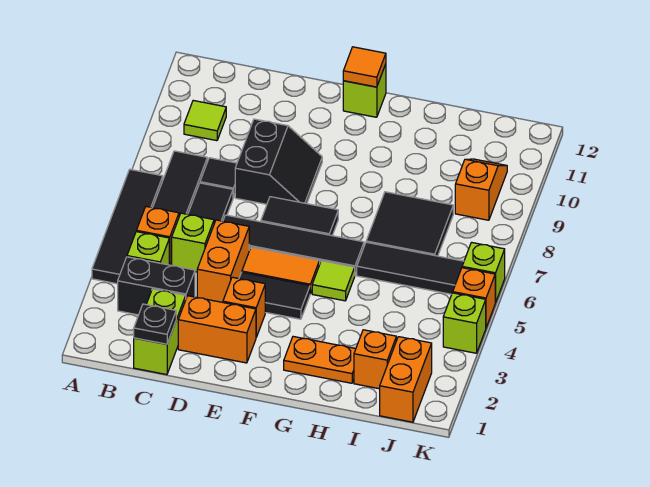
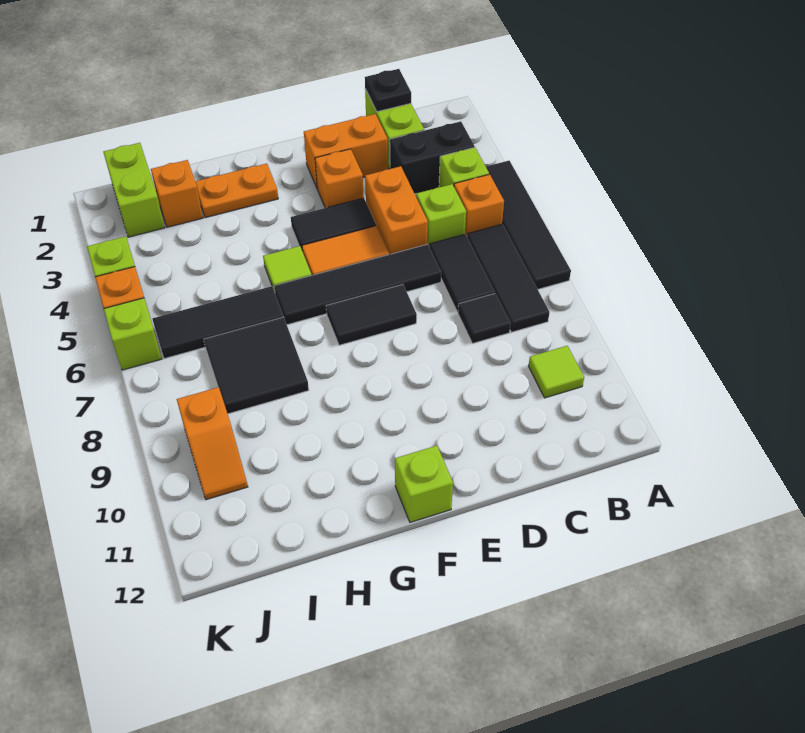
black 2x2 slope [235,119,322,204] -> none
orange 1x1 tile [343,47,386,87] -> none
orange 1x2 brick [380,337,432,422] -> lime 1x2 brick [104,143,165,237]

